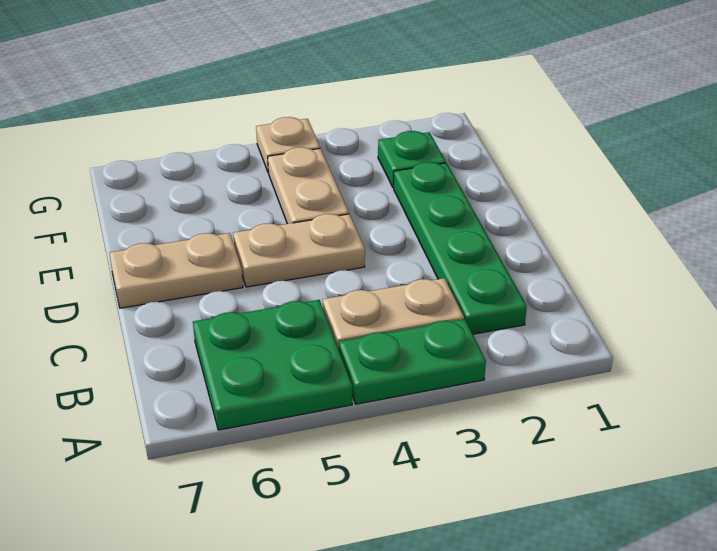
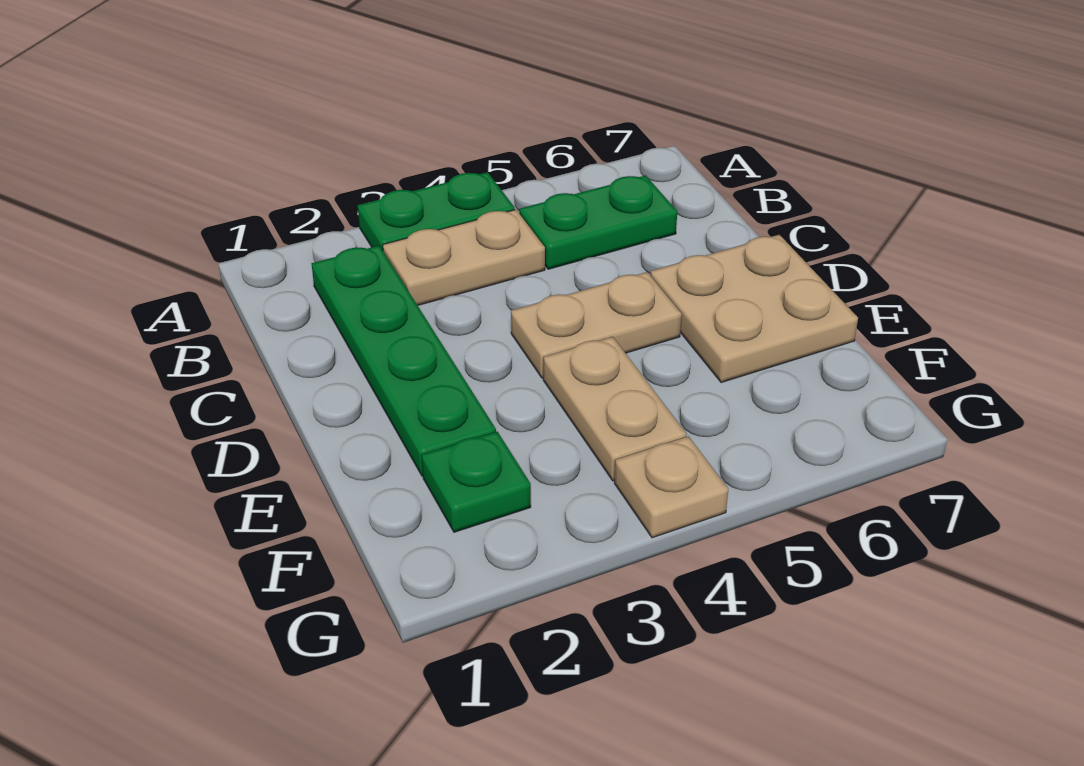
green 2x2 plate [193,300,352,430] -> green 1x2 plate [519,175,677,269]
tan 1x2 plate [109,233,243,308] -> tan 2x2 plate [650,235,858,383]

